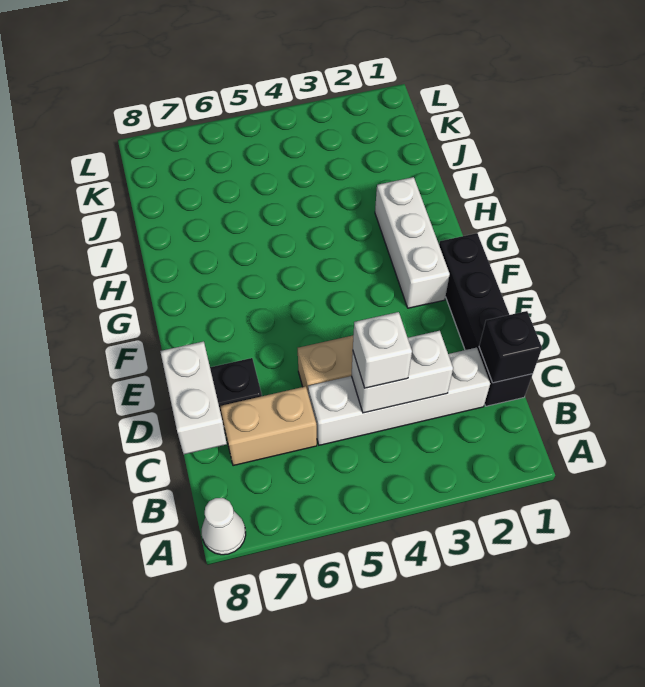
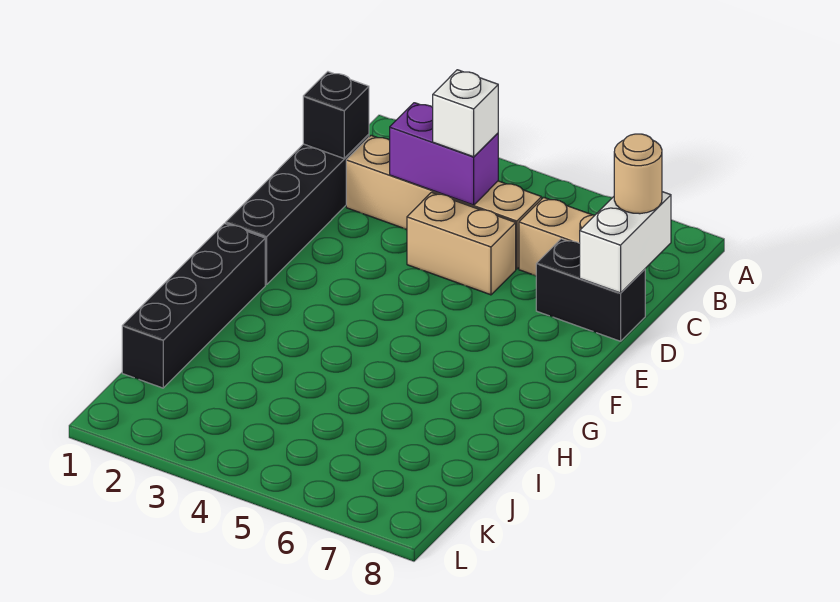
white 1x1 cone [202,498,246,555] -> none
white 1x4 brick [308,348,490,445] -> tan 1x4 brick [346,135,542,269]
white 1x2 brick [352,331,453,413] -> purple 1x2 brick [390,103,498,205]
none -> tan 1x1 round brick [614,134,662,214]
white 1x3 brick [375,177,450,308] -> none
none -> black 1x4 brick [122,224,265,388]

